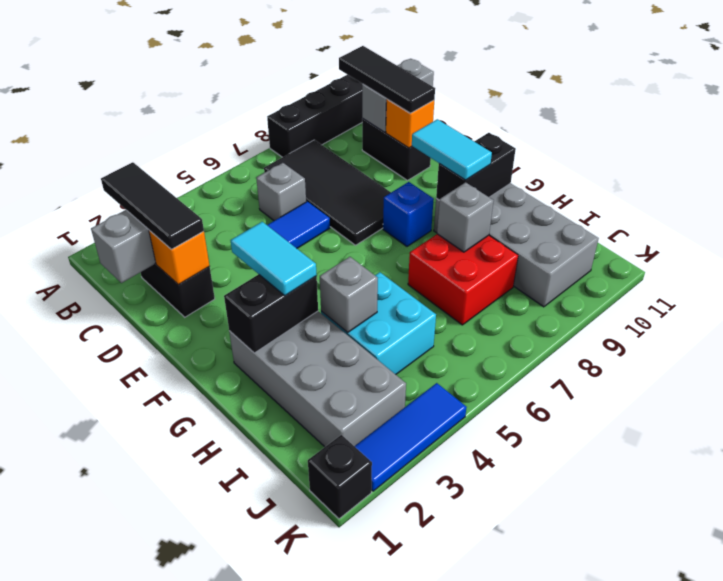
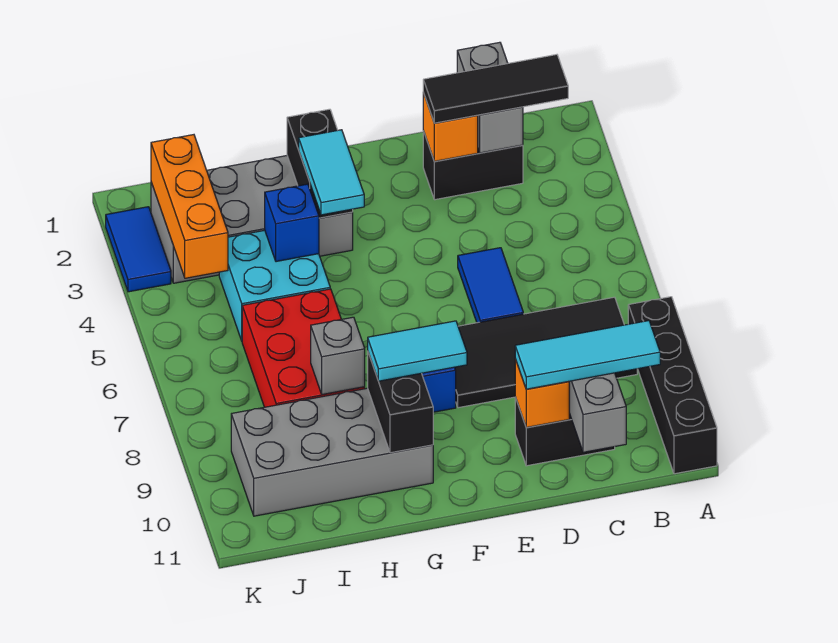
black 1x3 tile [339,46,435,113] -> cyan 1x3 tile [515,321,660,389]
grey 1x1 brick [256,163,306,221] -> none
cyan 1x2 tile [230,222,317,296] -> cyan 1x2 tile turned to [299,130,364,215]
grey 1x1 brick [320,257,378,332] -> blue 1x1 brick [265,184,319,262]
red 2x2 brick [408,234,518,325] -> red 2x3 brick [242,289,365,407]
none -> orange 1x3 brick [151,135,228,278]
black 1x1 brick [308,435,372,519] -> none
blue 1x3 tile [355,383,467,491] -> blue 1x2 tile [106,207,171,292]

